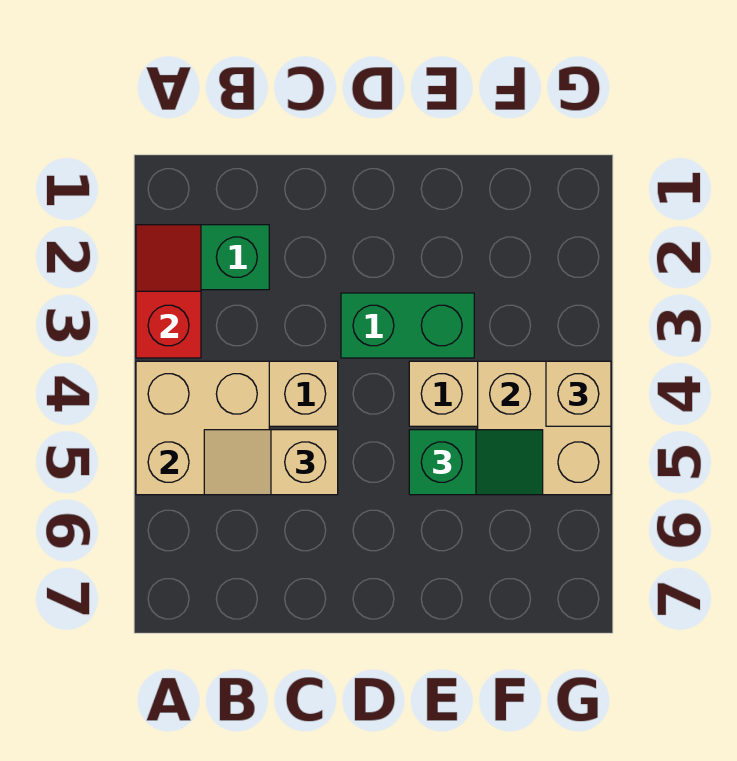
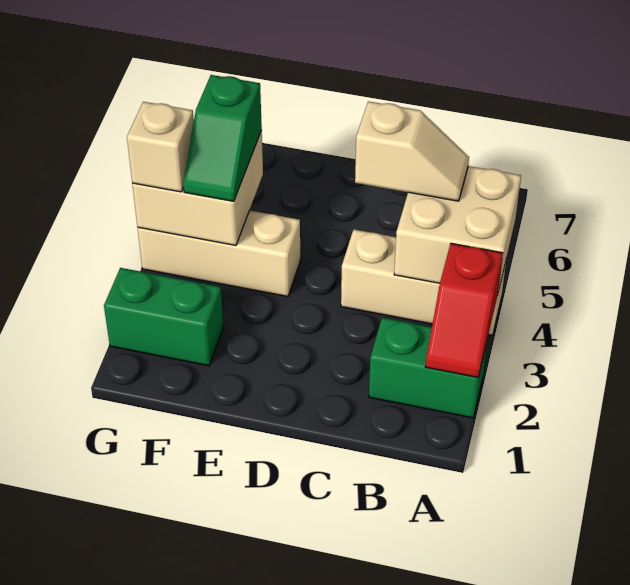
green 1x2 brick [341,293,474,358] -> green 1x2 brick moved to [104,268,223,366]
green 1x2 slope [409,430,543,495] -> green 1x2 slope turned to [183,75,262,201]

